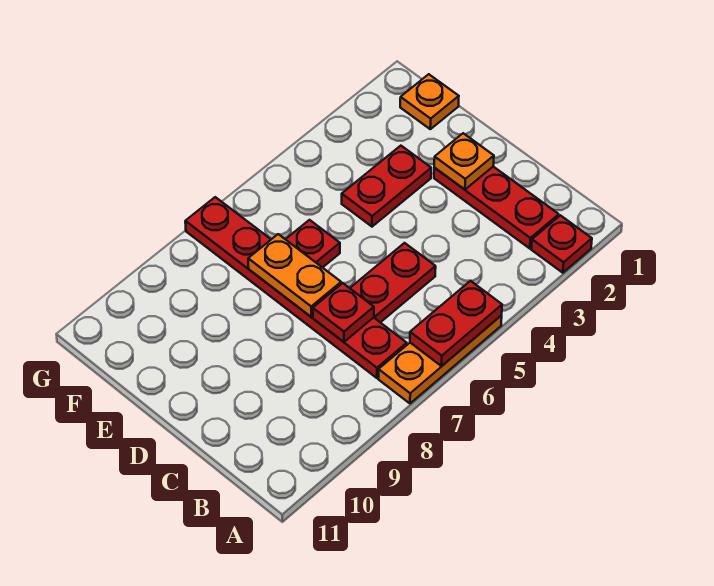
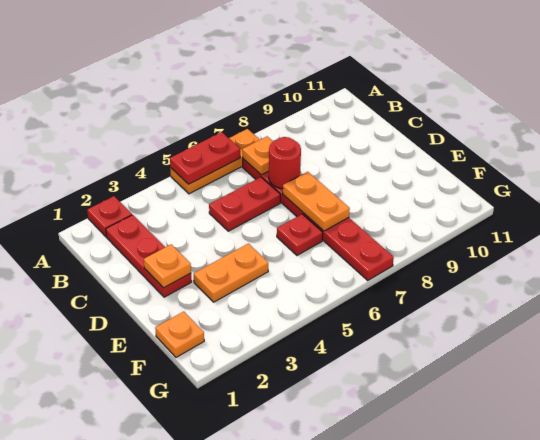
none -> orange 1x1 plate [242,136,273,175]
red 1x1 plate [313,283,374,342] -> red 1x1 round brick [269,137,301,189]
red 1x2 plate [342,146,431,227] -> orange 1x2 plate [194,244,268,302]

